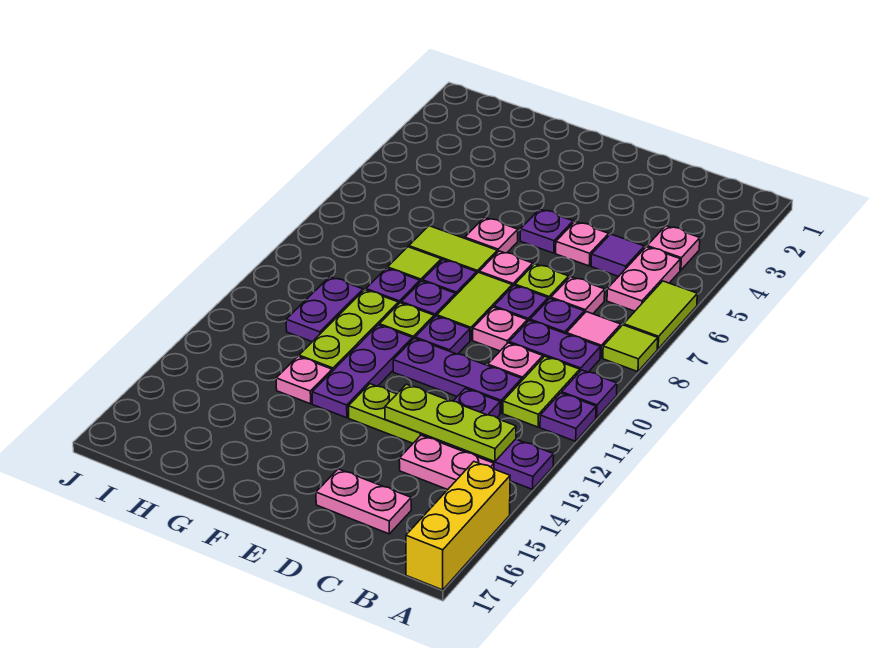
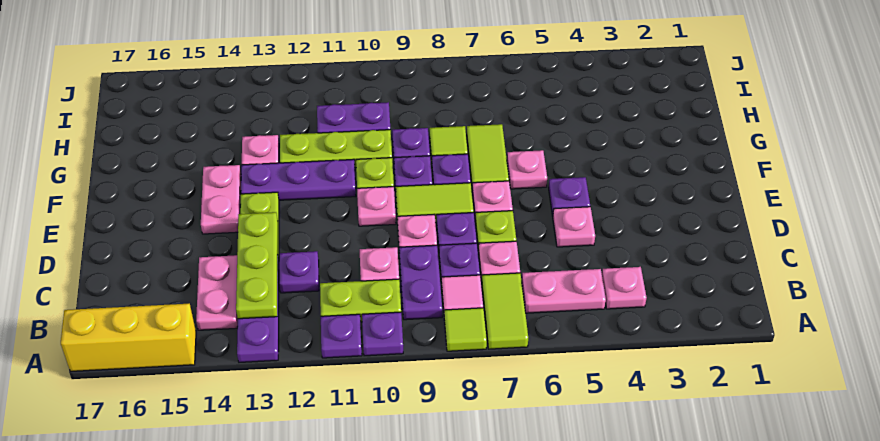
lime 1x2 tile [624,281,697,349] -> lime 1x2 tile turned to [482,273,528,349]
purple 1x1 tile [591,234,645,277] -> none
purple 1x3 plate [393,338,522,413] -> none
pink 1x2 plate [316,469,411,534] -> pink 1x2 plate moved to [201,165,241,234]
purple 1x1 plate [415,316,470,354] -> pink 1x1 plate [357,187,396,226]

